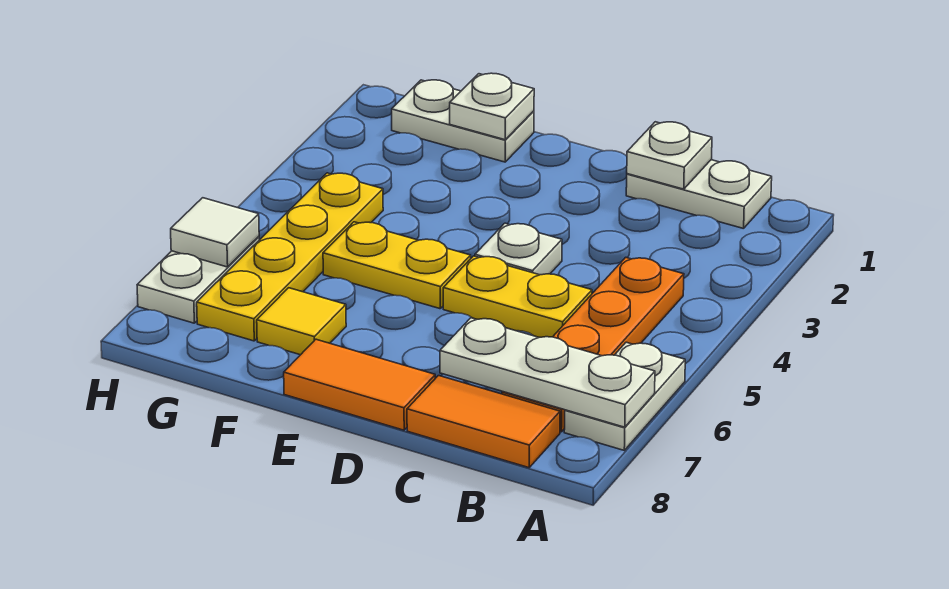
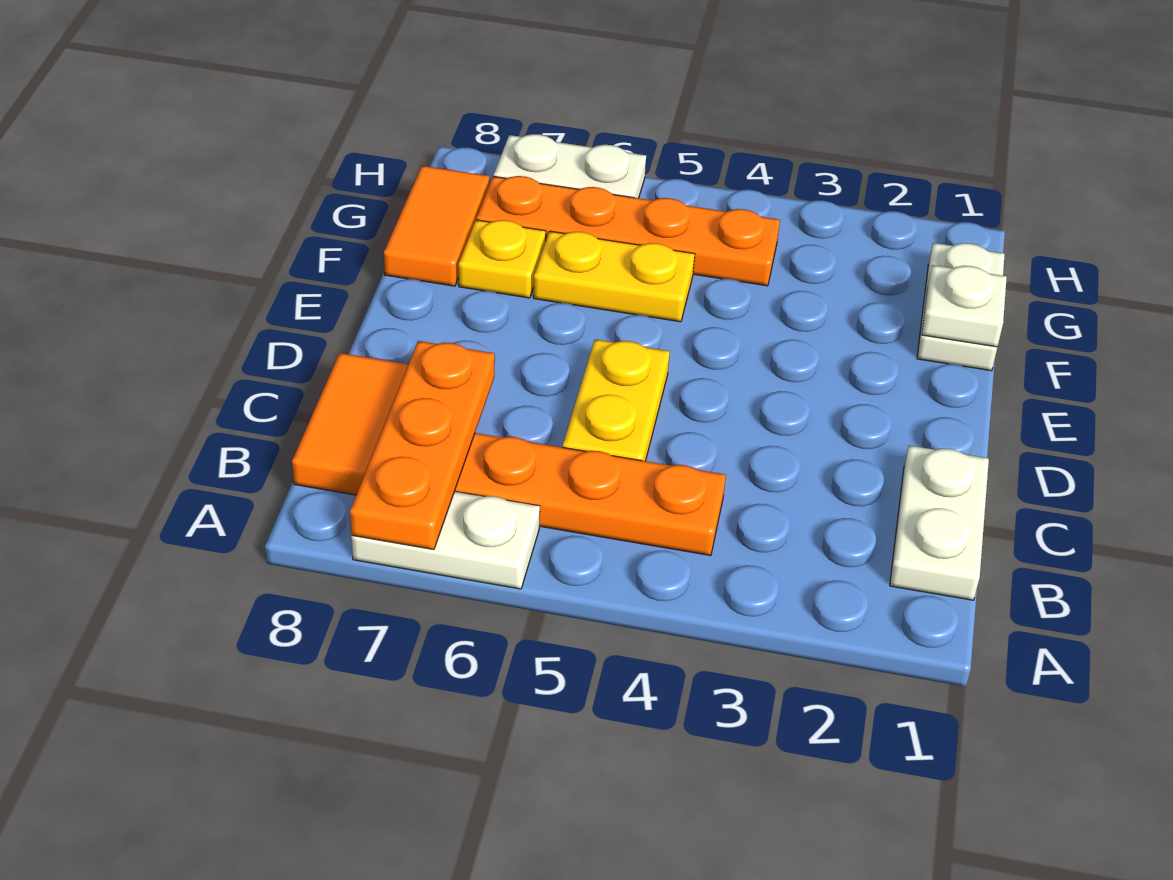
white 1x3 plate [440,318,655,427] -> orange 1x3 plate [350,341,495,550]
white 1x1 plate [627,122,712,189] -> none
white 1x1 plate [475,223,562,275] -> none
orange 1x2 tile [284,339,435,430] -> orange 1x2 tile moved to [384,166,489,286]
yellow 1x2 plate [323,222,471,309] -> yellow 1x2 plate turned to [533,231,695,322]
yellow 1x1 tile [257,288,346,355] -> yellow 1x1 plate [459,220,546,298]
yellow 1x4 plate [197,173,383,341] -> orange 1x4 plate [477,176,780,286]
white 1x1 tile [171,198,259,267] -> none

